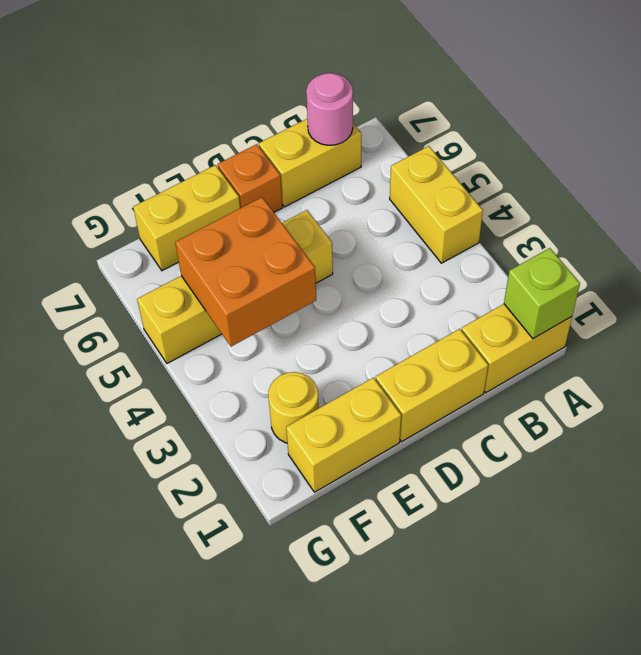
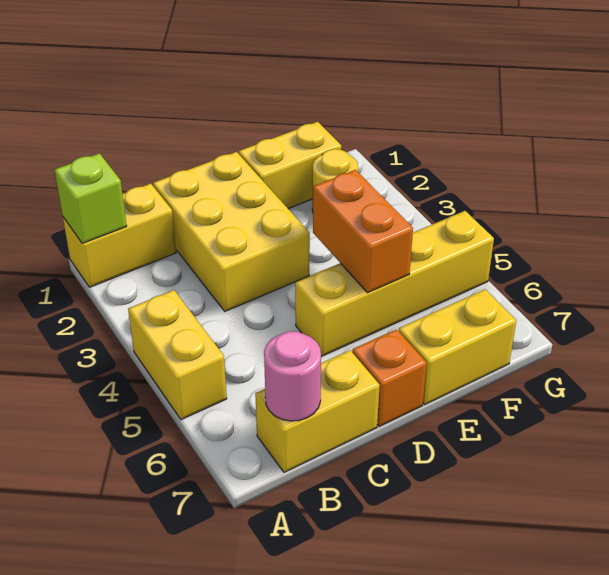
yellow 1x2 brick [375,329,488,442] -> yellow 2x3 brick [153,152,310,311]
orange 2x2 brick [175,197,316,346] -> orange 1x2 brick [313,170,413,293]

